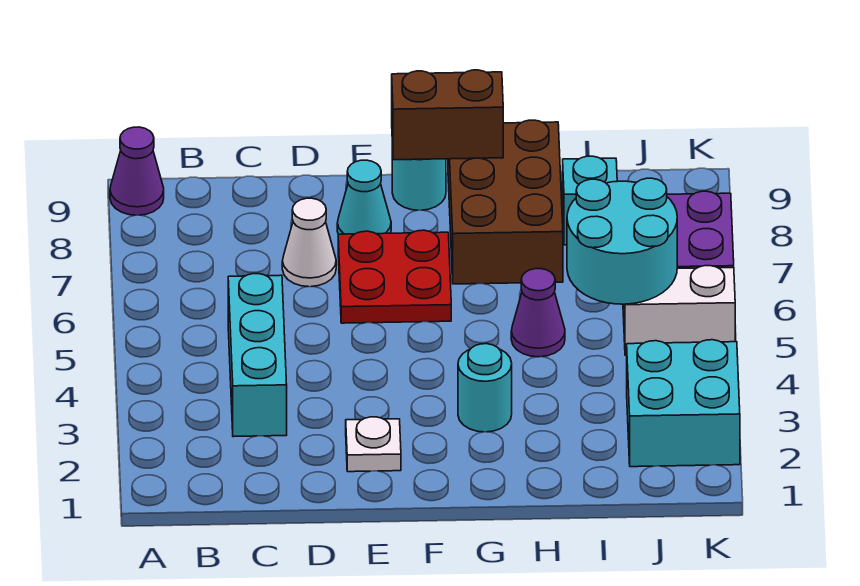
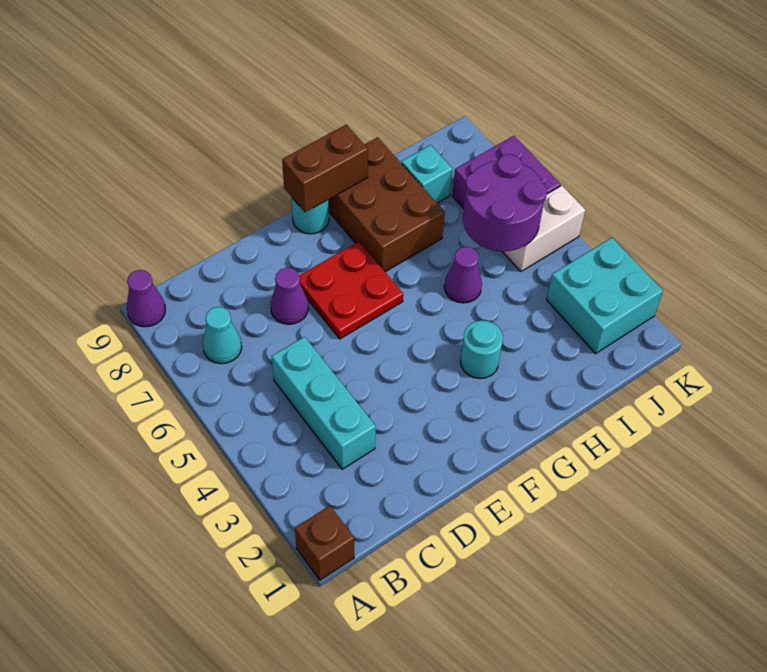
none -> brown 1x1 brick [295,506,354,580]
white 1x1 cone [282,198,336,287] -> purple 1x1 cone [270,268,308,324]
white 1x1 plate [346,417,401,472] -> none
cyan 1x1 cone [337,160,391,234] -> cyan 1x1 cone moved to [203,307,242,364]
cyan 2x2 round brick [567,178,677,304] -> purple 2x2 round brick [463,154,547,251]

